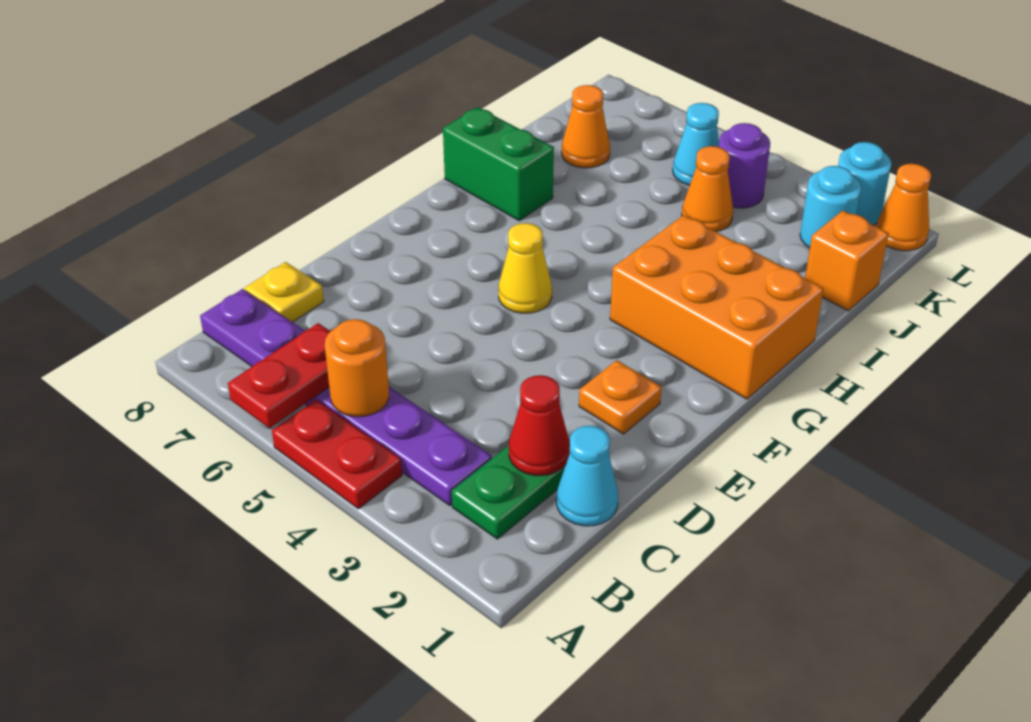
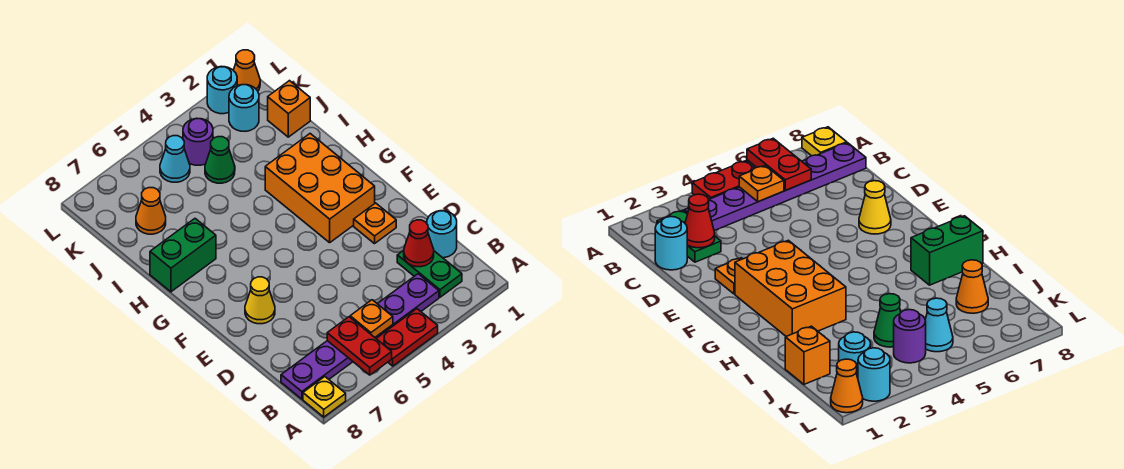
orange 1x1 round brick [325,319,389,417] -> orange 1x1 plate [350,300,393,337]
cyan 1x1 cone [556,426,618,526] -> cyan 1x1 round brick [427,211,457,258]
yellow 1x1 plate [245,262,324,322] -> yellow 1x1 plate moved to [303,377,346,417]
yellow 1x1 cone [499,223,552,313] -> yellow 1x1 cone moved to [245,277,275,324]
orange 2x3 brick [610,215,824,399] -> orange 2x3 brick turned to [265,134,375,243]
orange 1x1 cone [682,146,733,232] -> green 1x1 cone [205,137,235,183]

